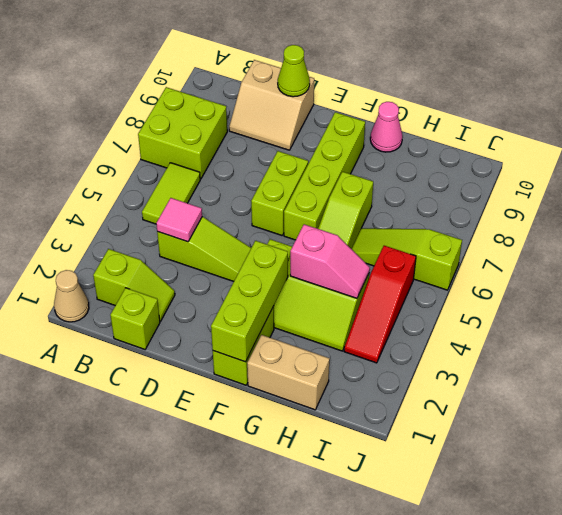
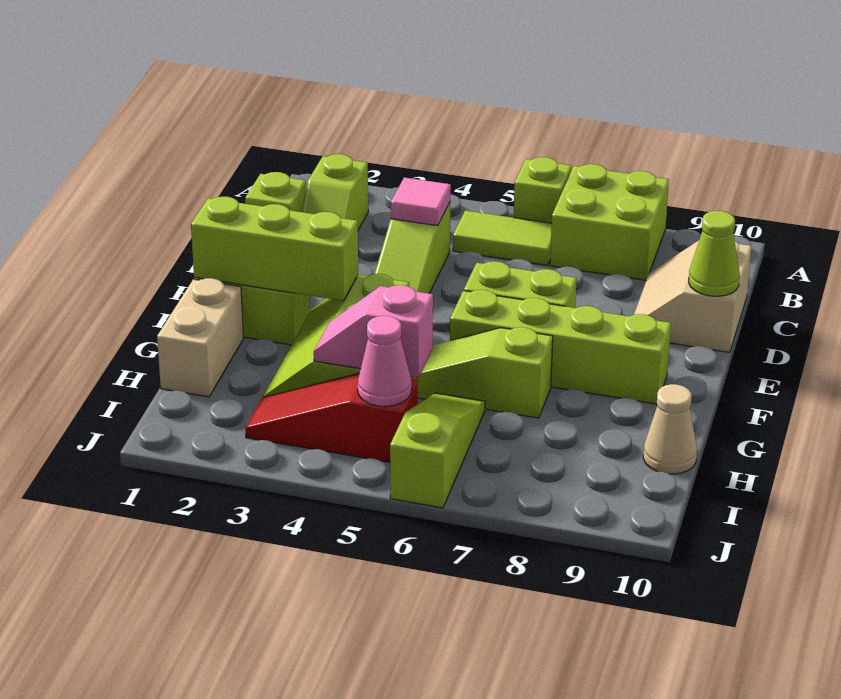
tan 1x1 cone [54,270,89,322] -> tan 1x1 cone moved to [643,384,697,474]
none -> lime 1x1 brick [514,157,571,223]
pink 1x2 slope [290,224,370,298] -> pink 1x2 slope turned to [314,285,433,378]
pink 1x1 cone [370,102,403,152] -> pink 1x1 cone moved to [358,316,412,407]

